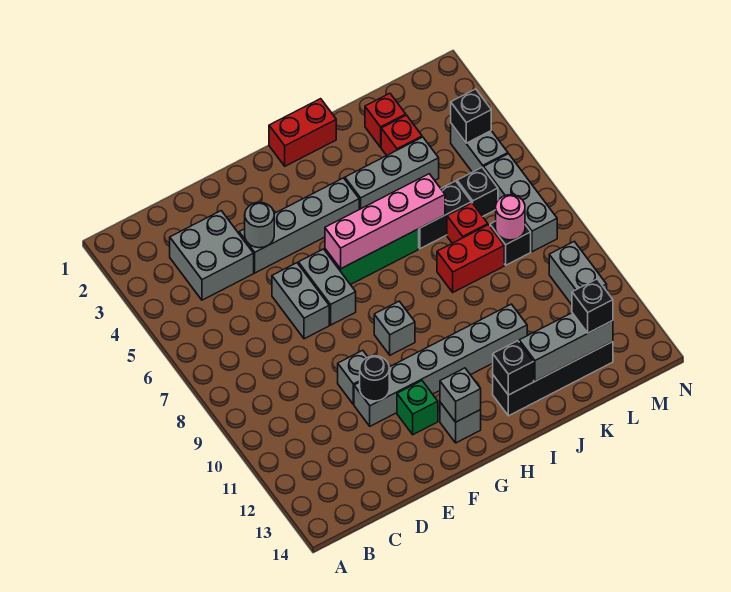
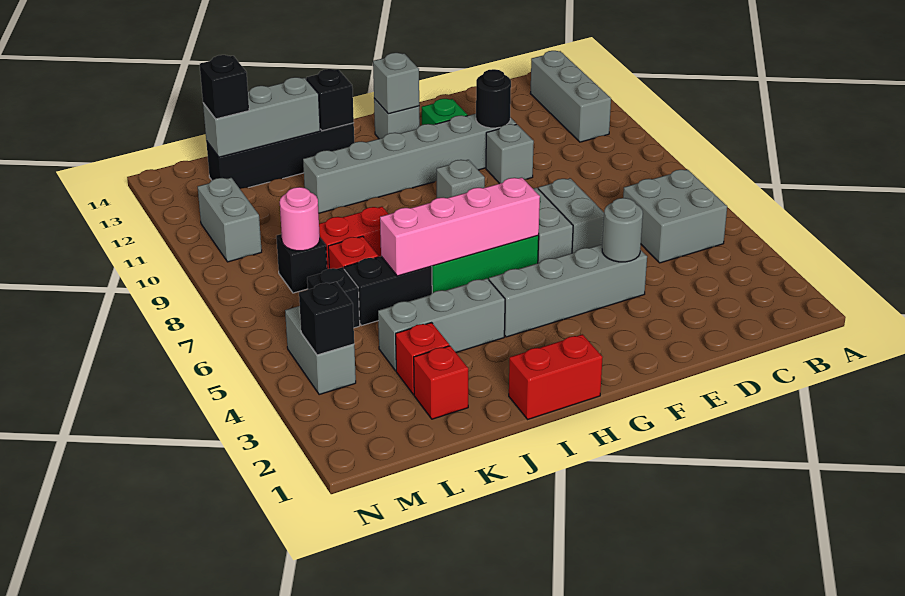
grey 2x2 brick [170,211,254,300] -> grey 2x2 brick moved to [623,169,727,263]
grey 1x3 brick [484,154,557,252] -> grey 1x3 brick moved to [530,51,611,142]

